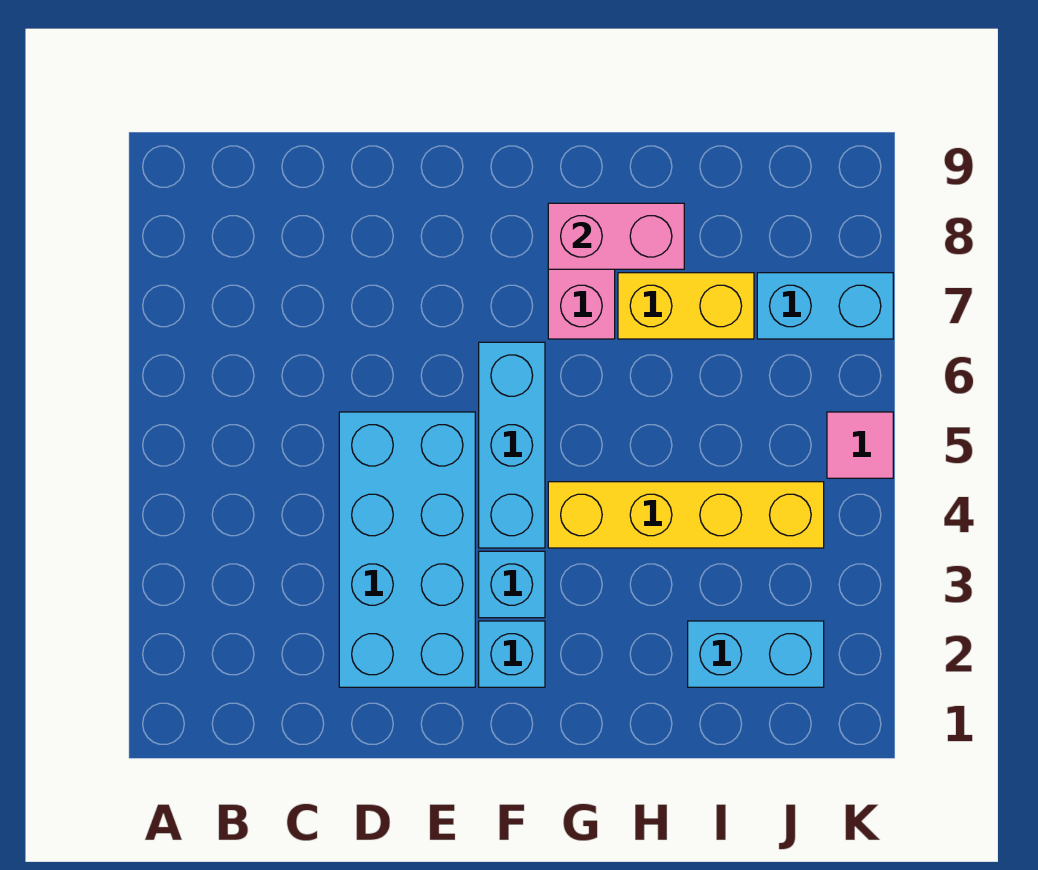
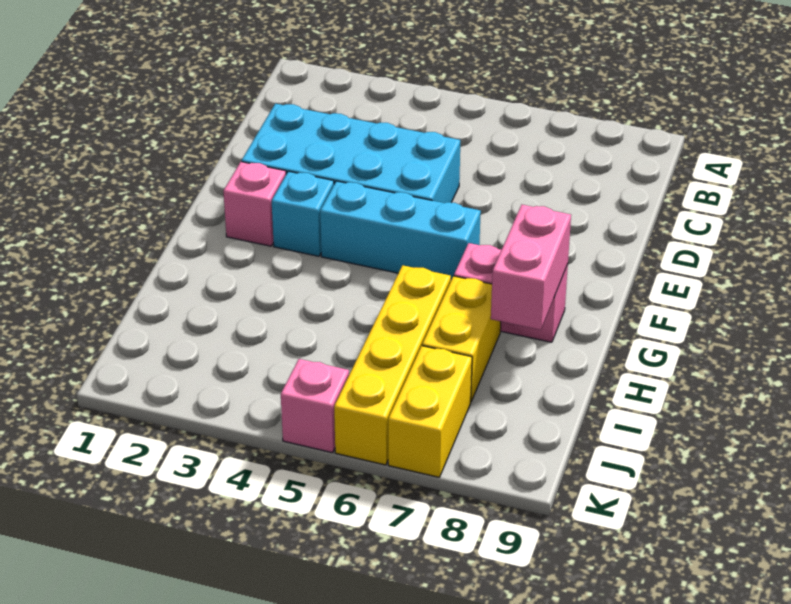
cyan 1x1 brick [479,621,545,687] -> pink 1x1 brick [223,162,286,246]
yellow 1x4 brick [548,482,824,548] -> yellow 1x4 brick moved to [334,265,451,465]
cyan 1x2 brick [688,621,824,687] -> none
cyan 1x2 brick [757,273,893,339] -> yellow 1x2 brick [388,346,472,477]
pink 1x1 tile [827,412,893,478] -> pink 1x1 brick [281,359,349,453]

